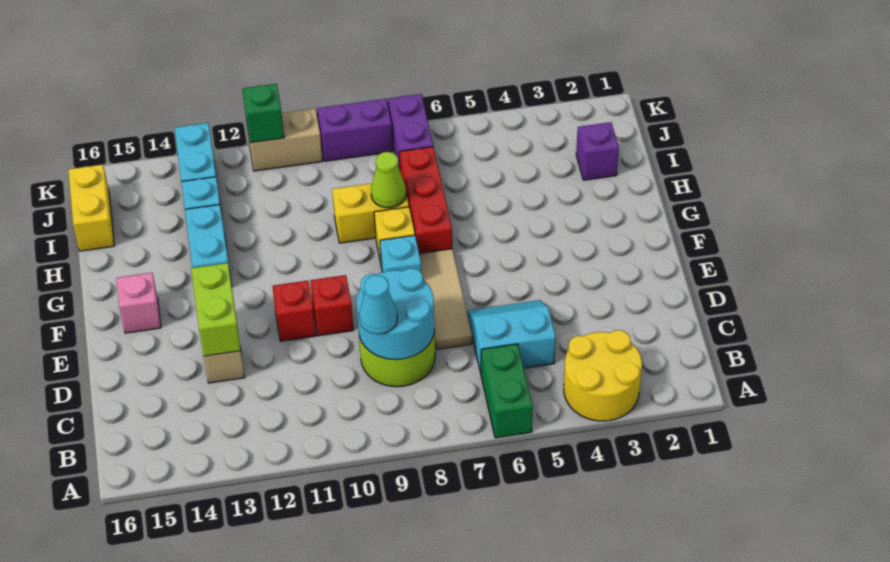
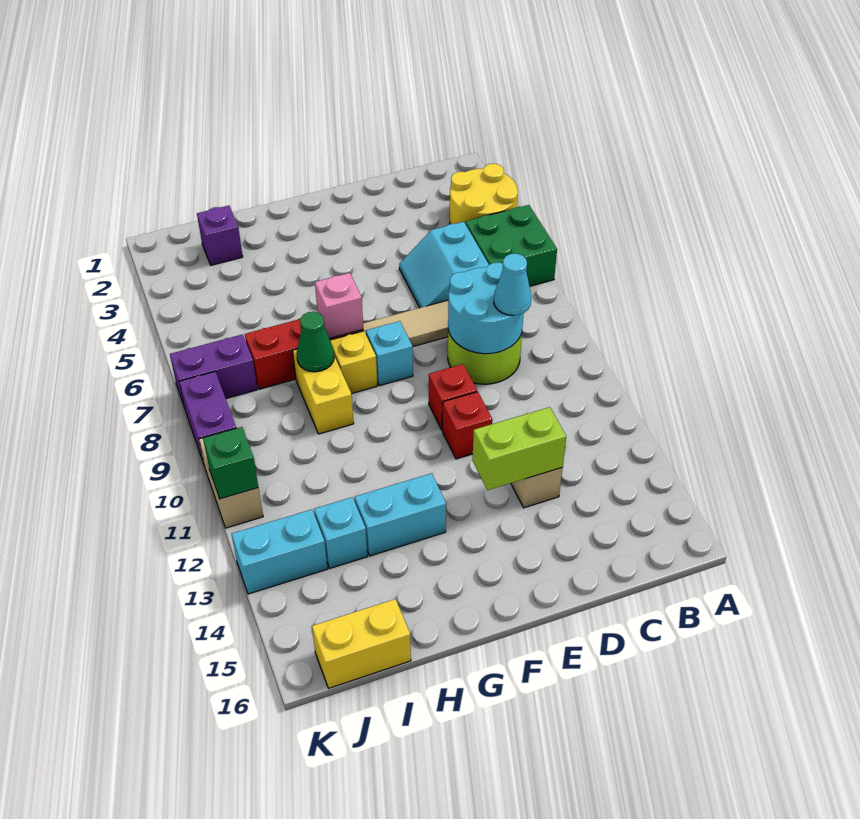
green 1x2 brick [481,344,533,438] -> green 2x2 brick [465,205,557,286]
pink 1x1 brick [116,273,161,333] -> pink 1x1 brick moved to [315,273,363,339]
lime 1x1 cone [371,152,406,208] -> green 1x1 cone [297,312,334,372]

